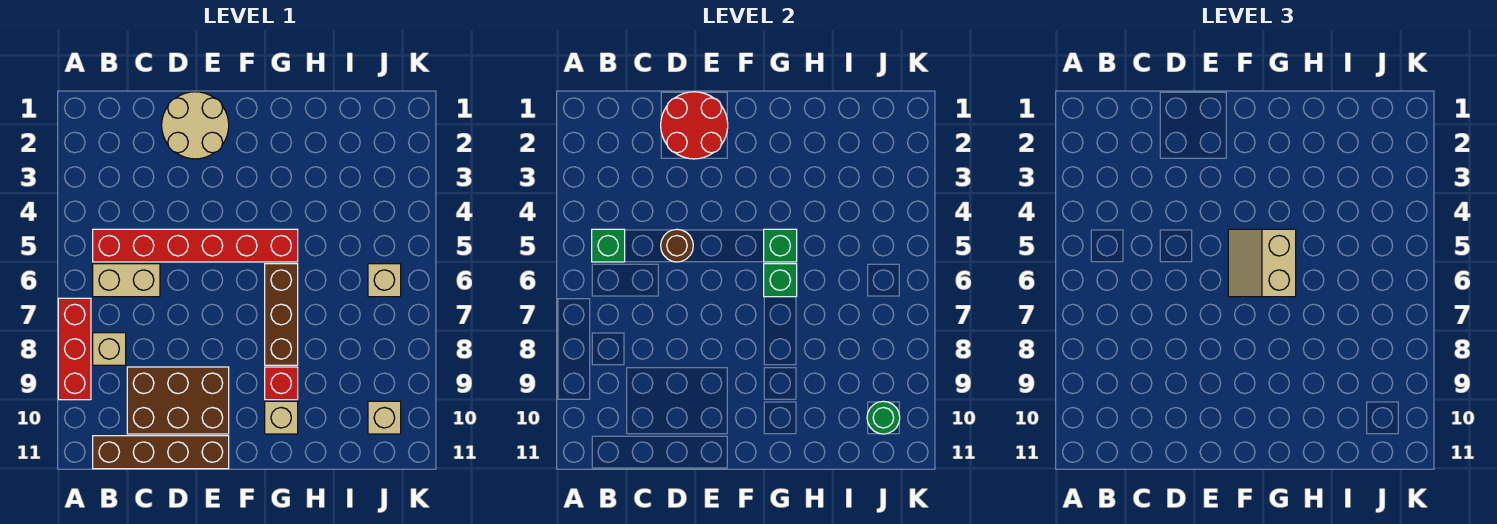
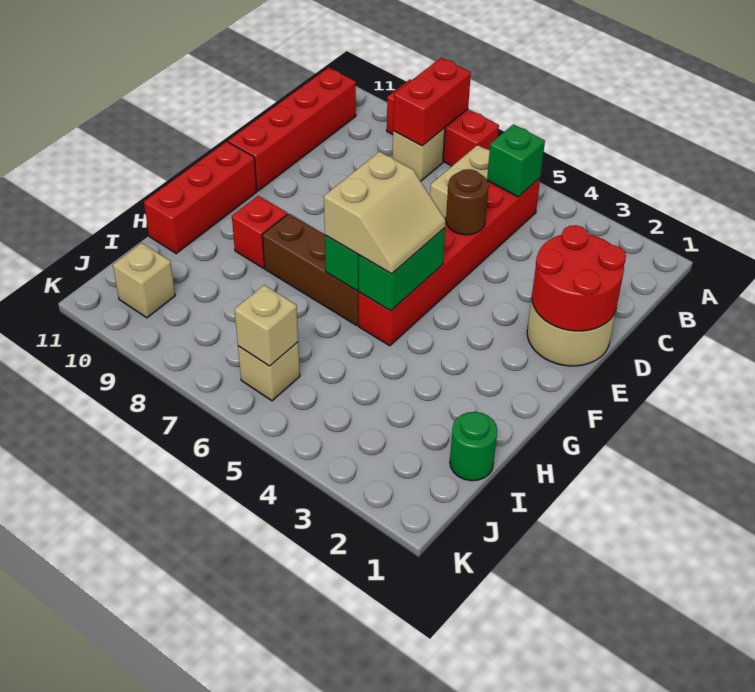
none -> red 1x2 brick [393,58,471,146]
brown 1x4 brick [93,436,229,469] -> red 1x4 brick [228,67,356,191]
brown 2x3 brick [127,367,229,434] -> none
tan 2x2 slope [1228,229,1296,297] -> tan 2x2 slope turned to [324,152,446,274]
none -> red 1x3 brick [144,141,257,253]
green 1x1 brick [764,229,797,262] -> green 1x2 brick [358,228,445,311]
tan 1x1 brick [265,401,298,434] -> tan 1x1 brick moved to [234,285,298,366]
green 1x1 round brick [867,401,900,434] -> green 1x1 round brick moved to [450,412,497,481]

